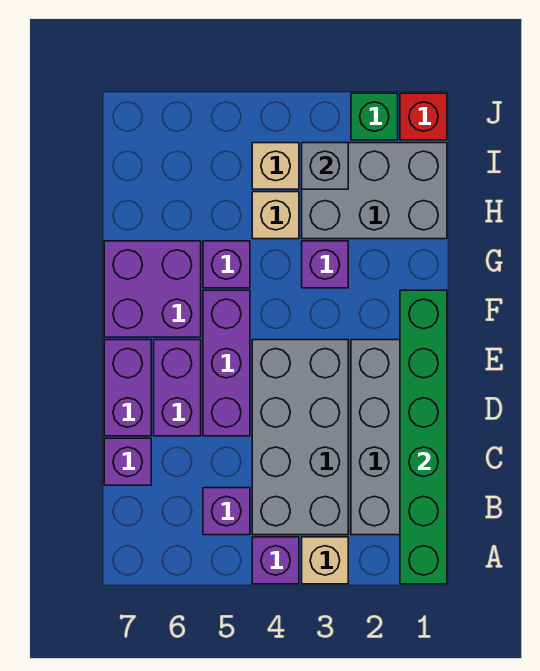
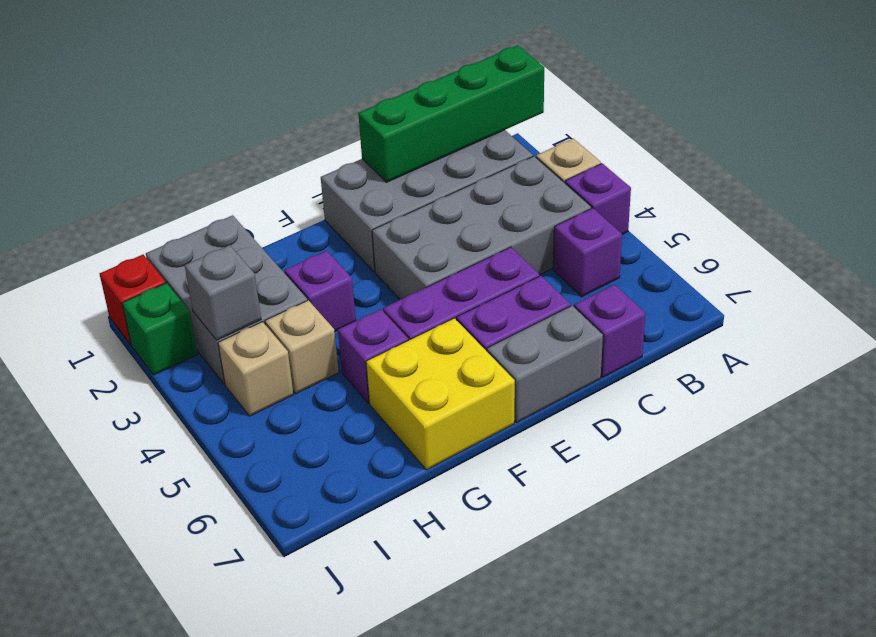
green 1x6 brick [400,290,447,584] -> green 1x4 brick [358,45,544,182]
purple 1x2 brick [104,340,151,436] -> grey 1x2 brick [487,306,603,422]
purple 2x2 brick [104,241,201,337] -> yellow 2x2 brick [366,318,515,470]

